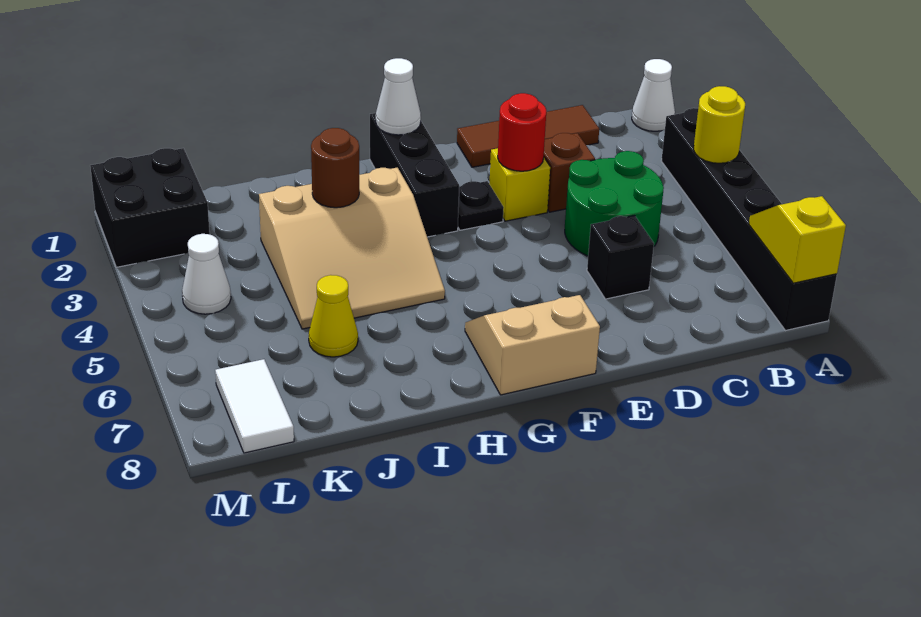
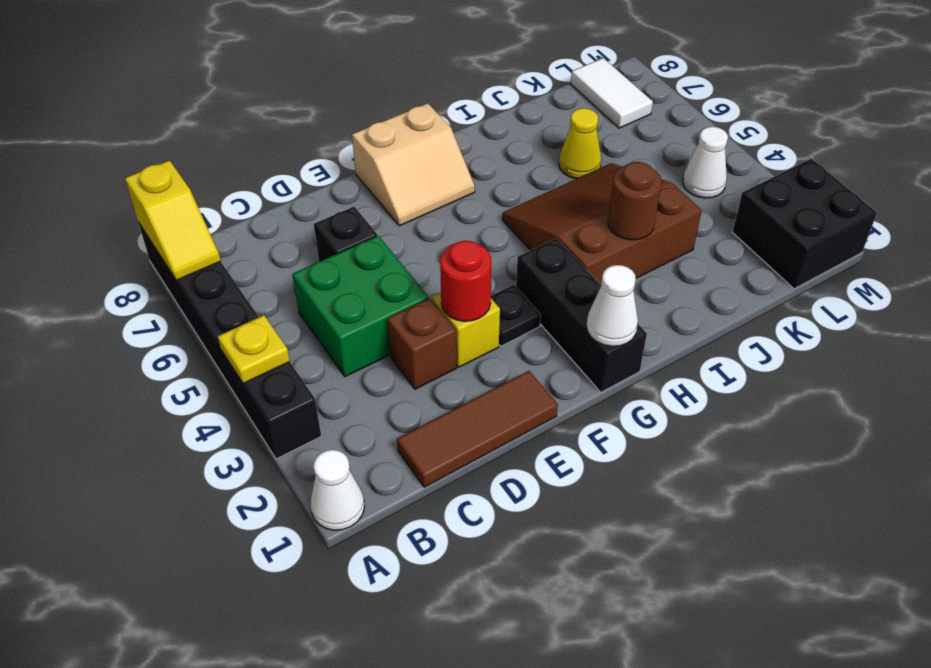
yellow 1x1 round brick [694,86,745,163] -> yellow 1x1 plate [218,315,290,384]
green 2x2 round brick [565,151,664,256] -> green 2x2 brick [292,236,429,377]
tan 3x3 slope [259,168,445,329] -> brown 3x3 slope [502,163,702,284]

